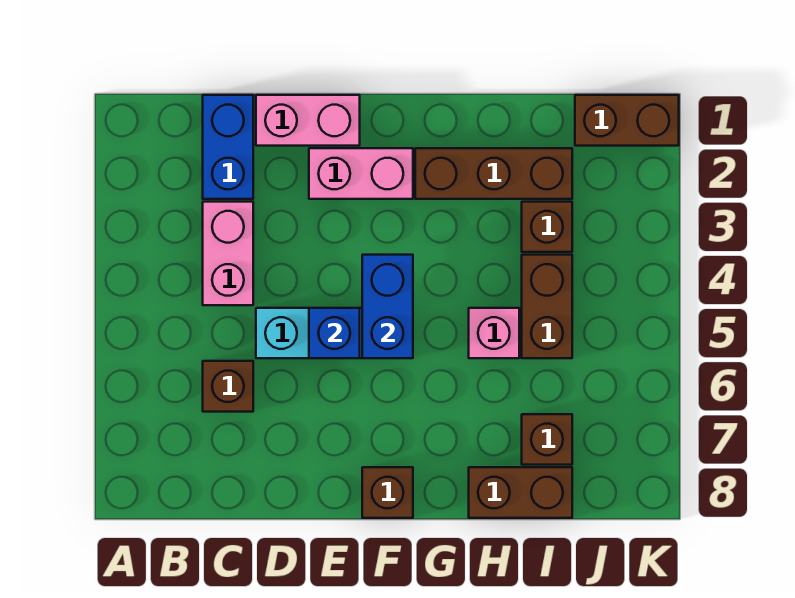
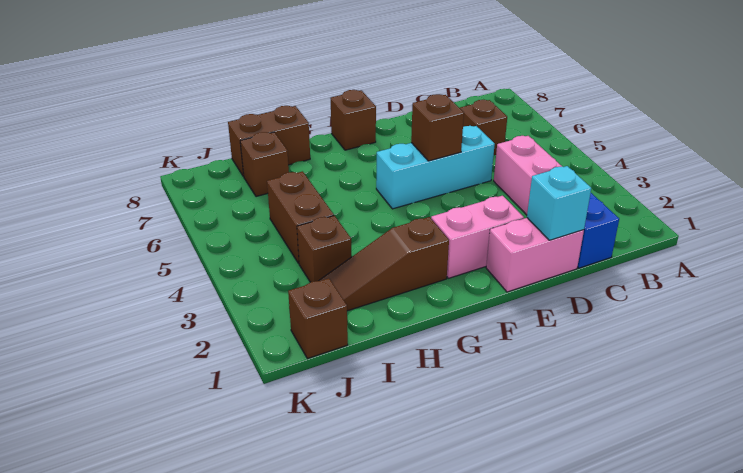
none -> cyan 1x1 brick [527,166,591,240]
blue 1x1 brick [309,308,360,358] -> brown 1x1 brick [411,94,464,161]
blue 1x2 brick [362,255,413,358] -> none
brown 1x3 brick [415,148,572,199] -> brown 1x3 slope [319,217,449,311]
pink 1x1 brick [469,308,519,358] -> none
brown 1x2 brick [575,95,679,146] -> brown 1x1 brick [288,278,348,359]

